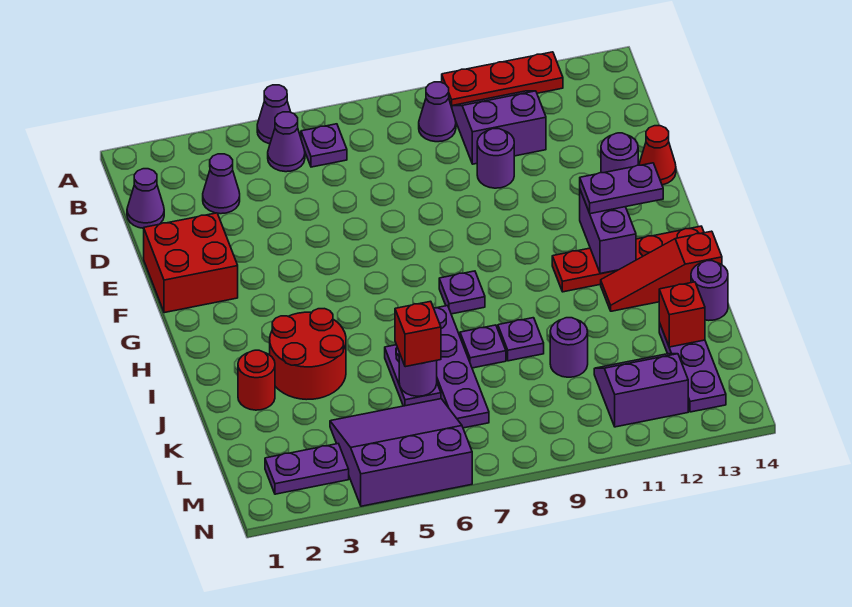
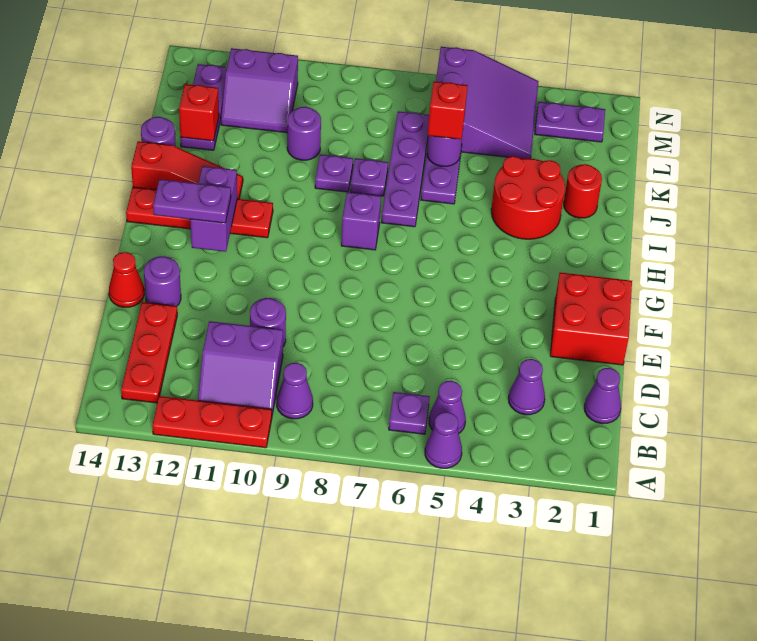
none -> red 1x3 plate [121,302,177,403]
purple 1x1 plate [439,271,485,314] -> purple 1x1 brick [341,192,381,250]
purple 3x3 slope [330,399,472,506] -> purple 3x3 slope turned to [436,47,539,159]

